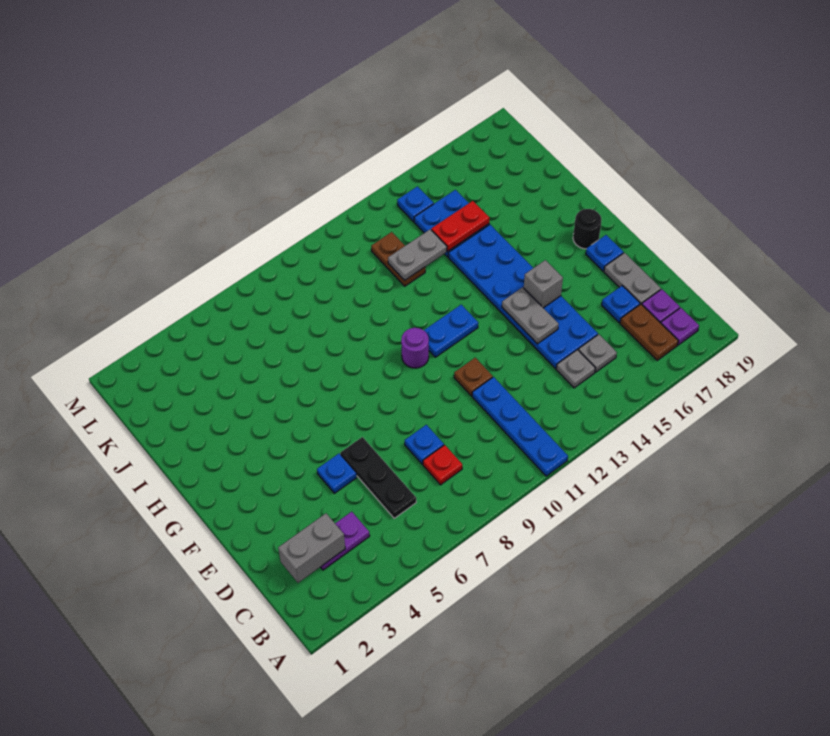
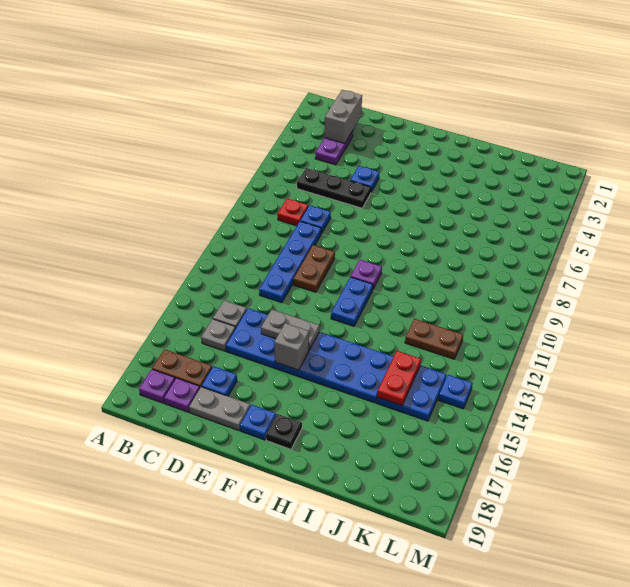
blue 1x4 plate [472,377,568,476] -> blue 1x4 plate turned to [259,221,321,303]
brown 1x1 plate [454,358,493,396] -> brown 1x2 plate [293,245,335,292]
purple 1x1 round brick [401,328,429,368] -> purple 1x1 plate [351,260,382,289]
black 1x1 round brick [573,209,602,249] -> black 1x1 plate [266,414,302,449]
grey 1x2 plate [388,229,447,280] -> none

